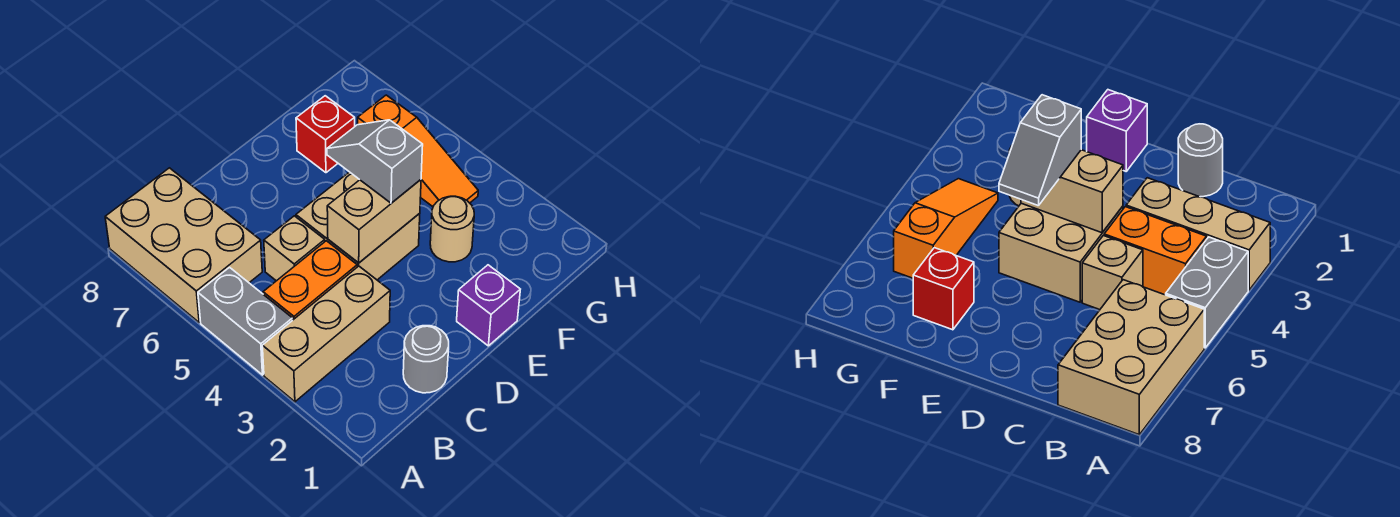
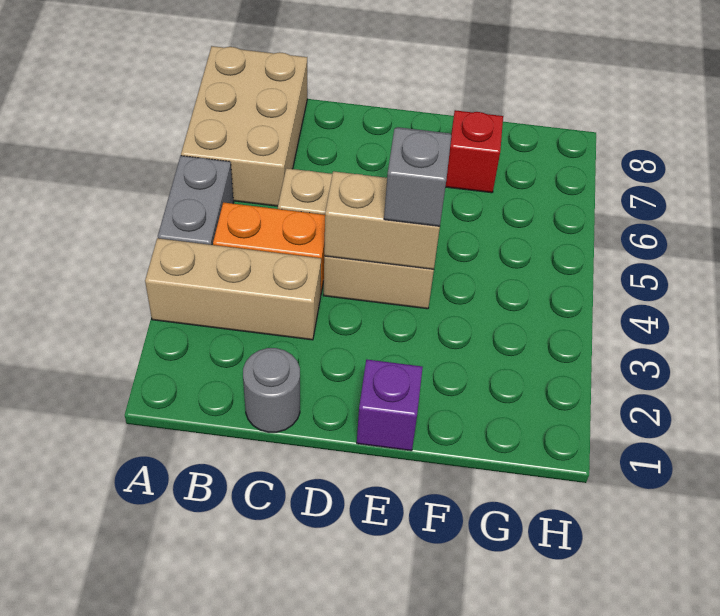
tan 1x1 round brick [430,196,474,262] -> none
orange 1x3 slope [358,95,478,207] -> none

